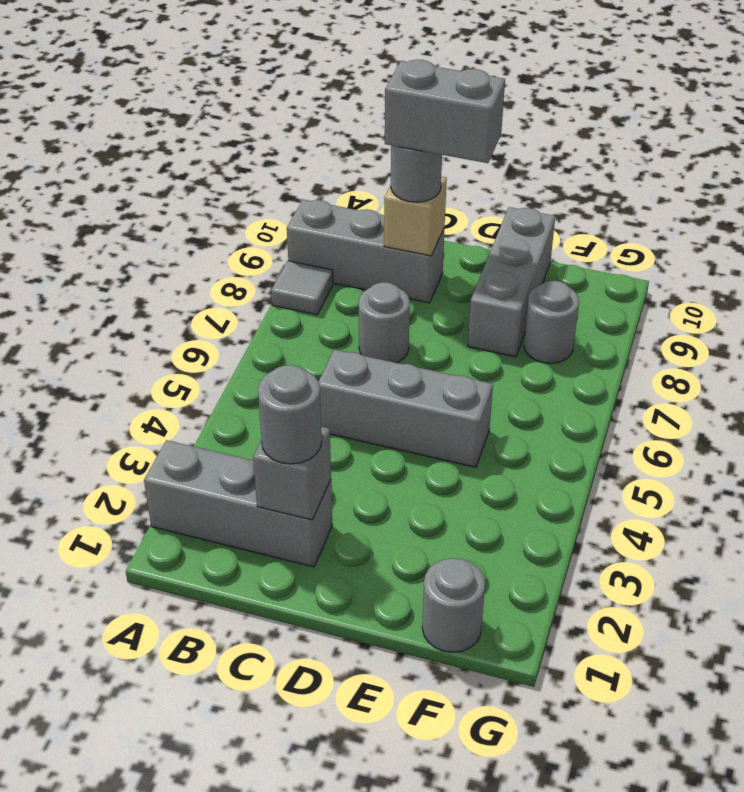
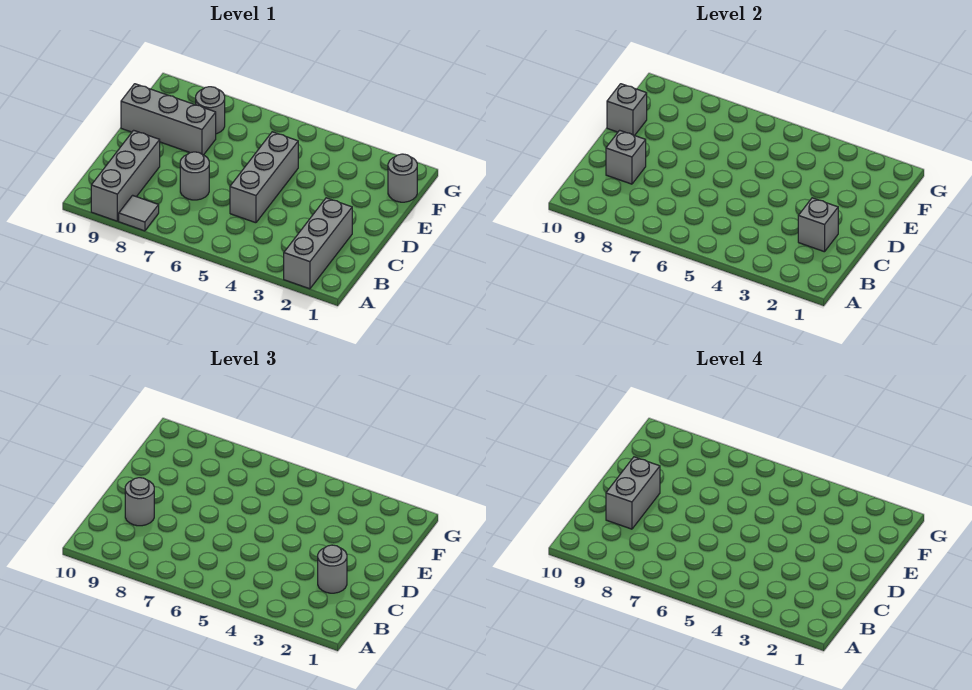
tan 1x1 brick [384,177,447,256] -> grey 1x1 brick [606,130,646,184]
none -> grey 1x1 brick [607,84,647,136]

